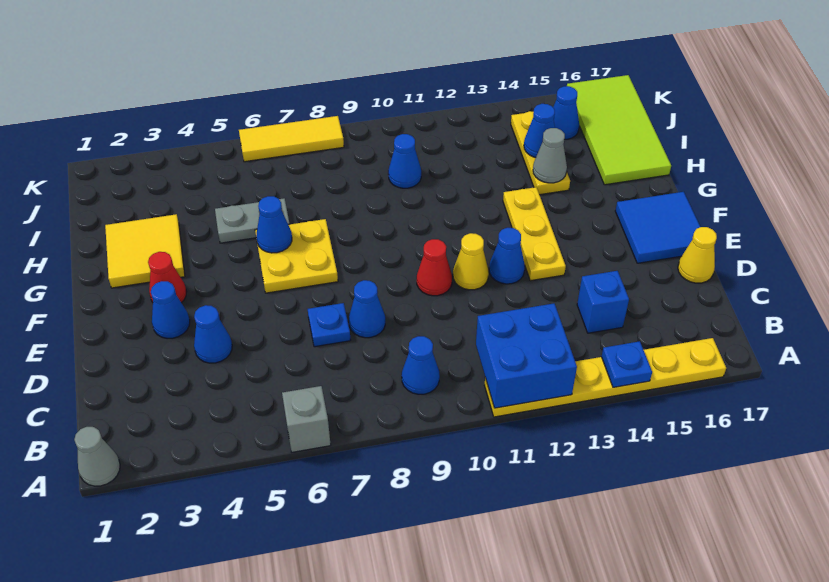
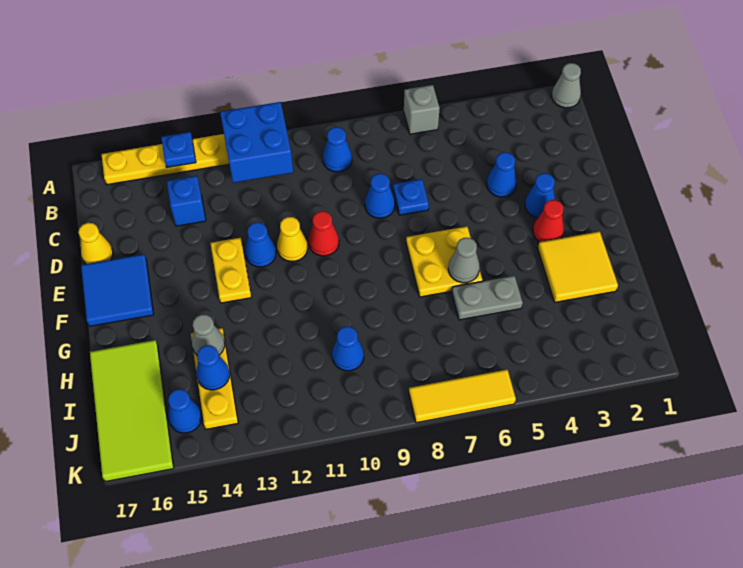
yellow 1x3 plate [503,187,566,281] -> yellow 1x2 plate [211,238,251,303]
blue 1x1 cone [256,196,292,253] -> grey 1x1 cone [448,238,480,283]

